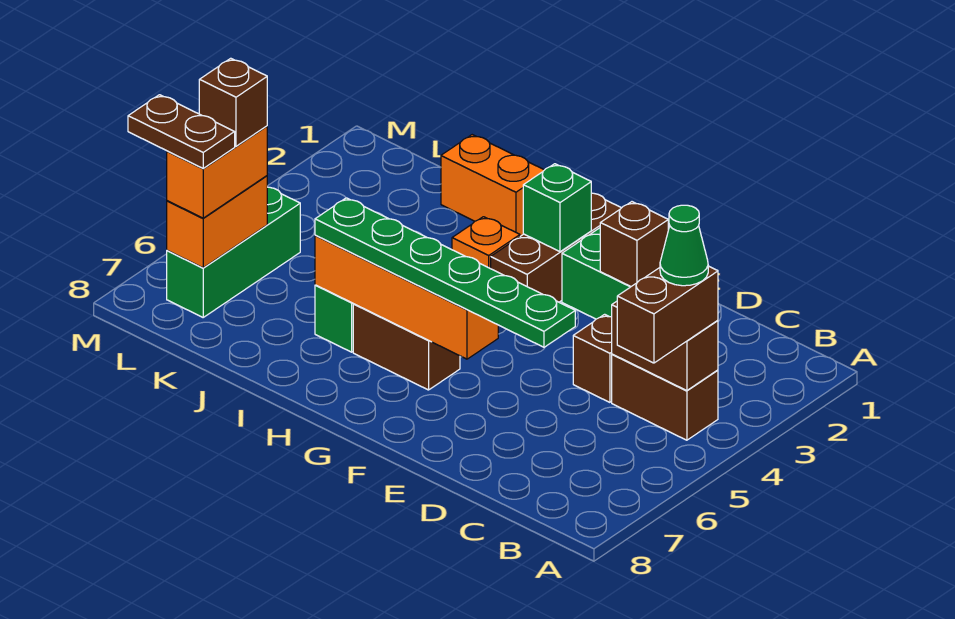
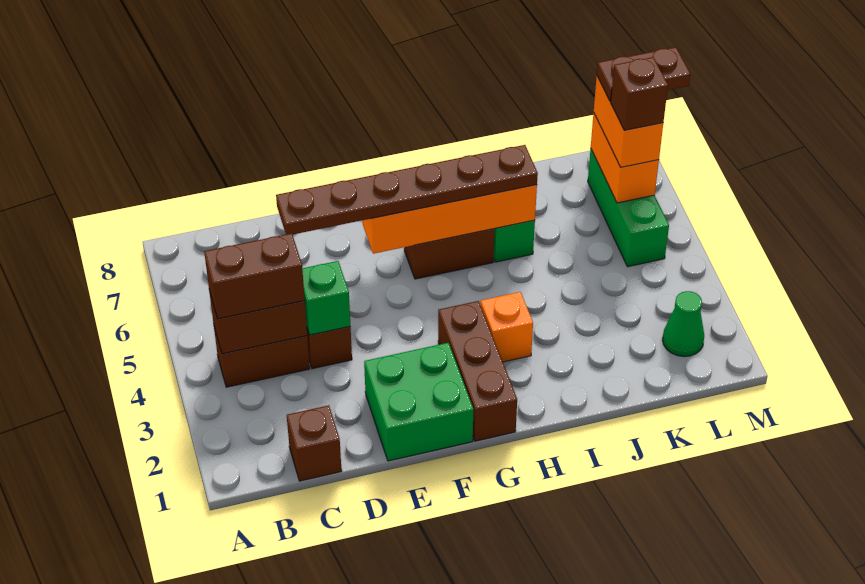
brown 1x2 brick [617,266,718,363] -> brown 1x2 brick turned to [204,233,305,319]
green 1x1 cone [660,205,708,286] -> green 1x1 cone moved to [663,291,704,357]
green 1x6 plate [315,198,575,347] -> brown 1x6 plate [276,145,538,235]
brown 1x1 brick [600,202,668,286] -> brown 1x1 brick moved to [287,405,342,481]
green 1x1 brick [523,164,591,252] -> green 1x1 brick moved to [302,261,350,335]
orange 1x2 brick [441,135,544,236] -> none

